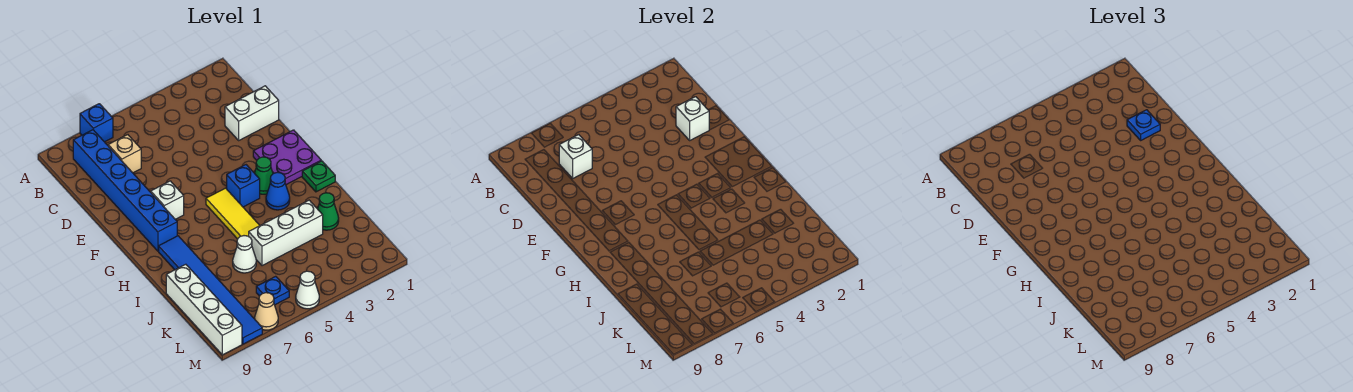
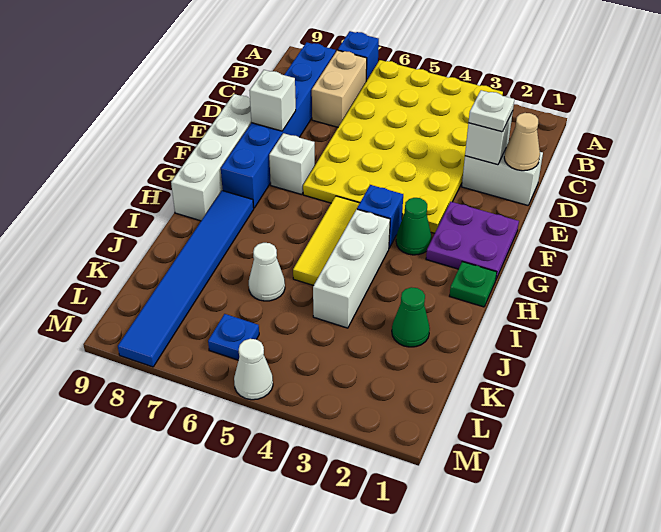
none -> yellow 4x6 plate [303,60,503,233]
tan 1x1 brick [108,135,141,173] -> tan 1x2 brick [312,50,367,127]
white 1x1 brick [559,135,592,178] -> white 1x1 brick moved to [249,70,296,131]
blue 1x1 plate [1127,110,1160,140] -> white 1x1 plate [469,90,514,132]
blue 1x1 cone [266,172,290,210] -> none
white 1x3 brick [249,200,323,266] -> white 1x3 brick turned to [313,209,390,328]
white 1x4 brick [166,264,242,355] -> white 1x4 brick moved to [171,94,251,221]
tan 1x1 cone [255,293,278,330] -> tan 1x1 cone moved to [504,113,540,171]

